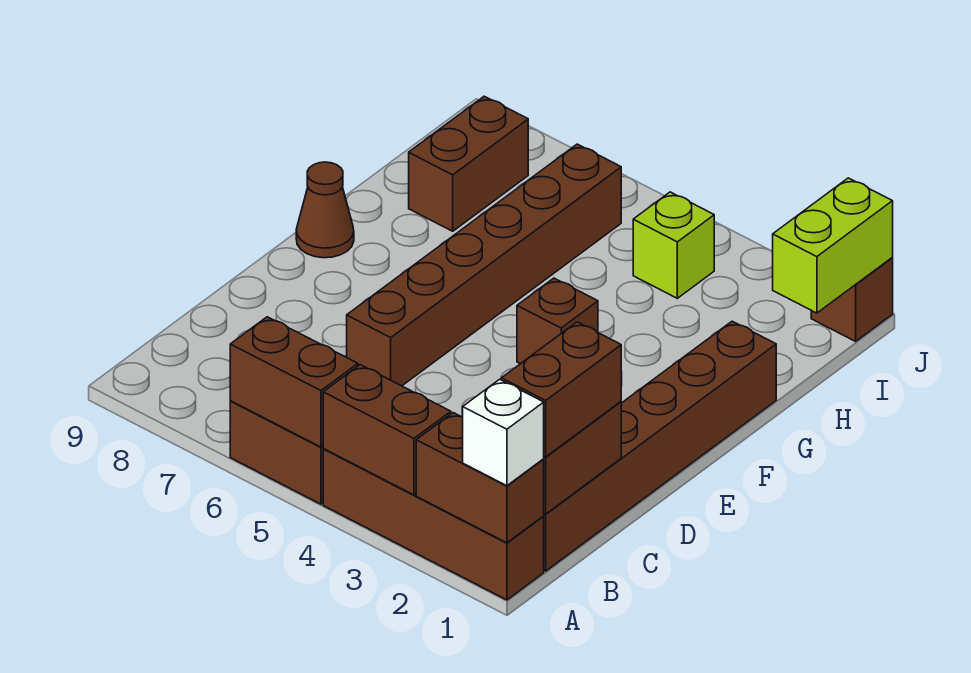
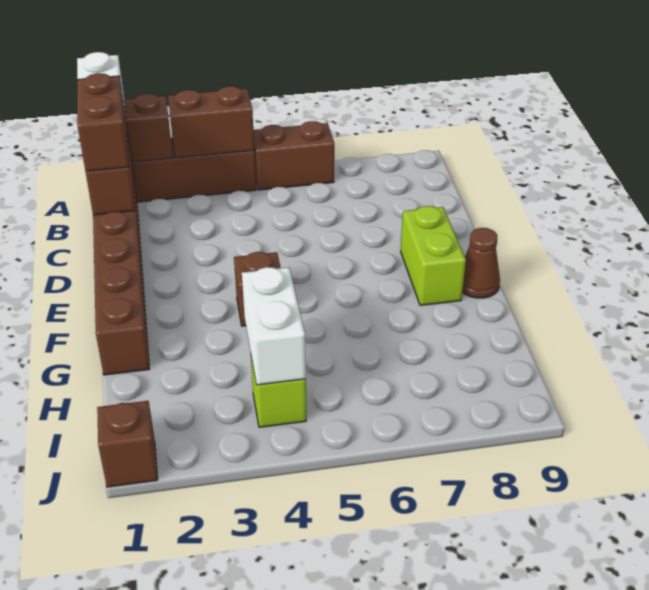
brown 1x2 brick [230,317,358,447] -> none
brown 1x6 brick [347,144,621,386] -> none
none -> white 1x2 brick [242,267,306,385]
brown 1x2 brick [409,96,528,231] -> none
lime 1x2 brick [773,178,893,313] -> lime 1x2 brick moved to [401,206,466,305]

